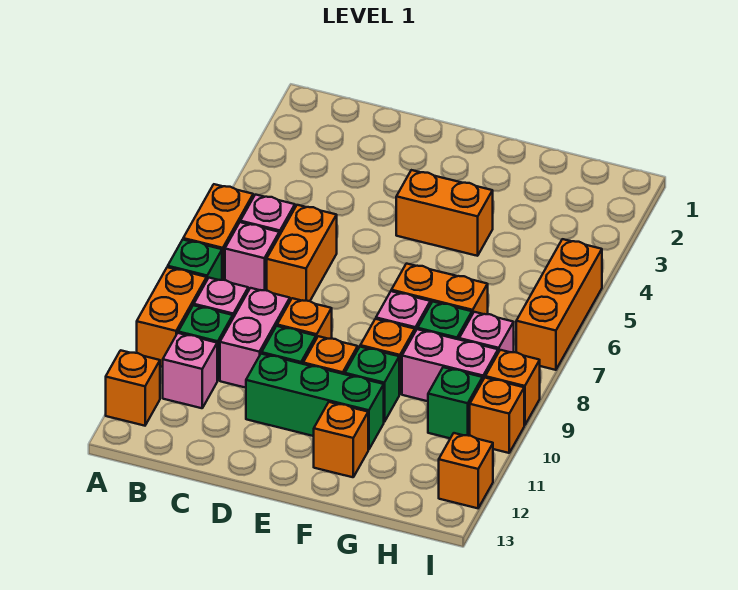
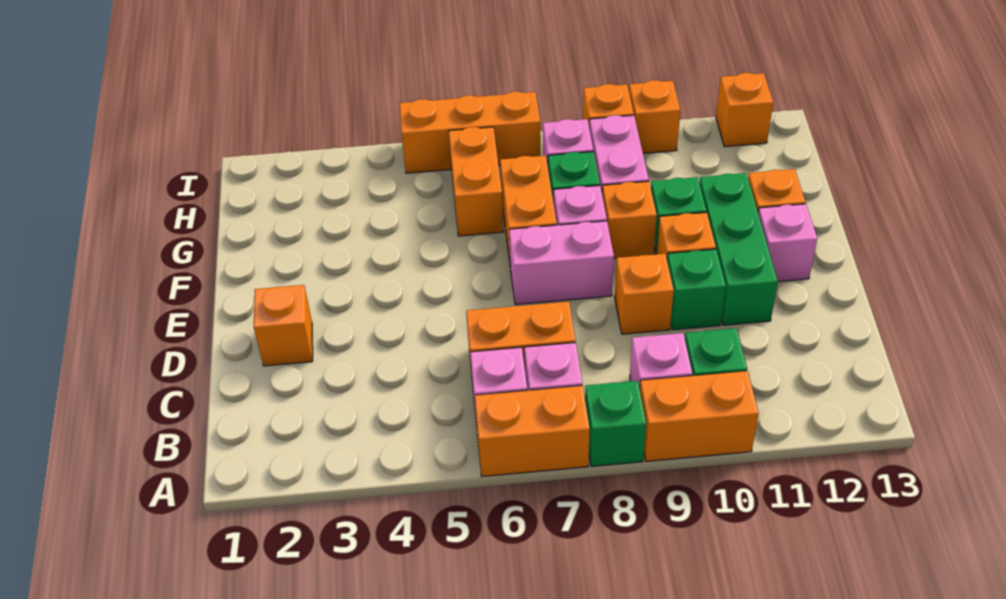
orange 1x1 brick [106,350,160,426] -> orange 1x1 brick moved to [254,285,313,366]
pink 1x1 brick [163,333,217,408] -> pink 1x1 brick moved to [758,204,817,281]
pink 1x2 brick [220,288,290,388] -> pink 1x2 brick moved to [509,221,614,305]
orange 1x2 brick [396,170,493,256] -> orange 1x2 brick moved to [449,127,504,236]
green 1x1 brick [428,367,483,438] -> none

